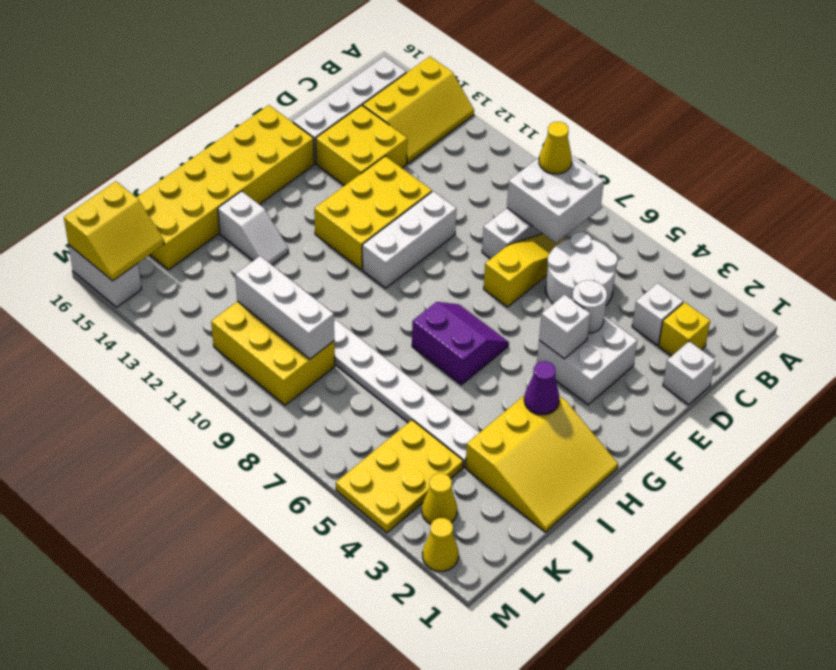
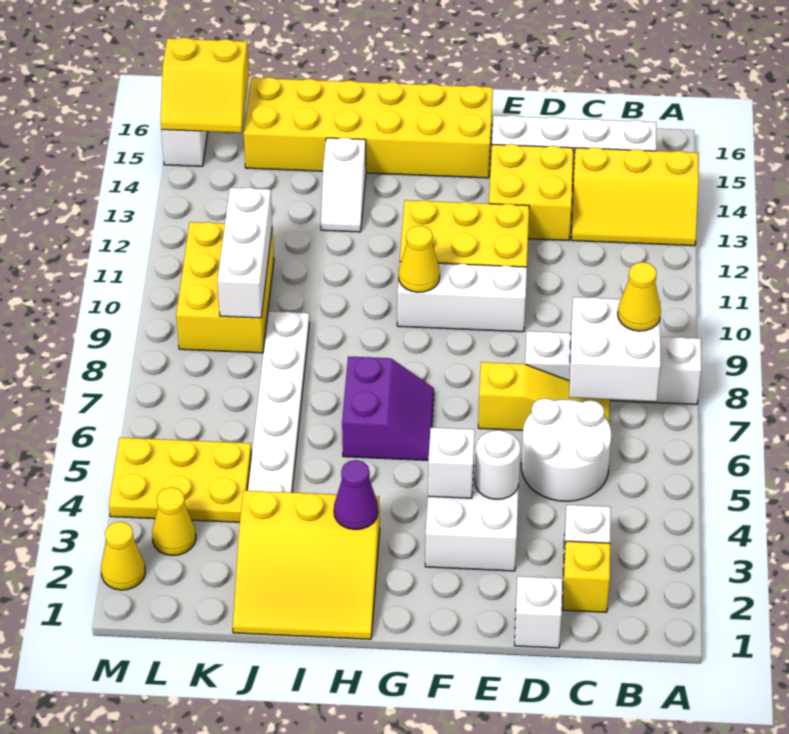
none -> yellow 1x1 cone [399,226,440,292]

